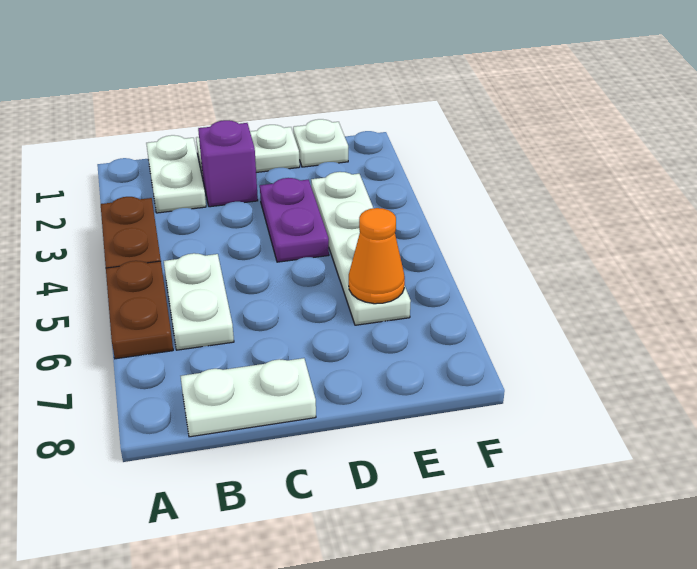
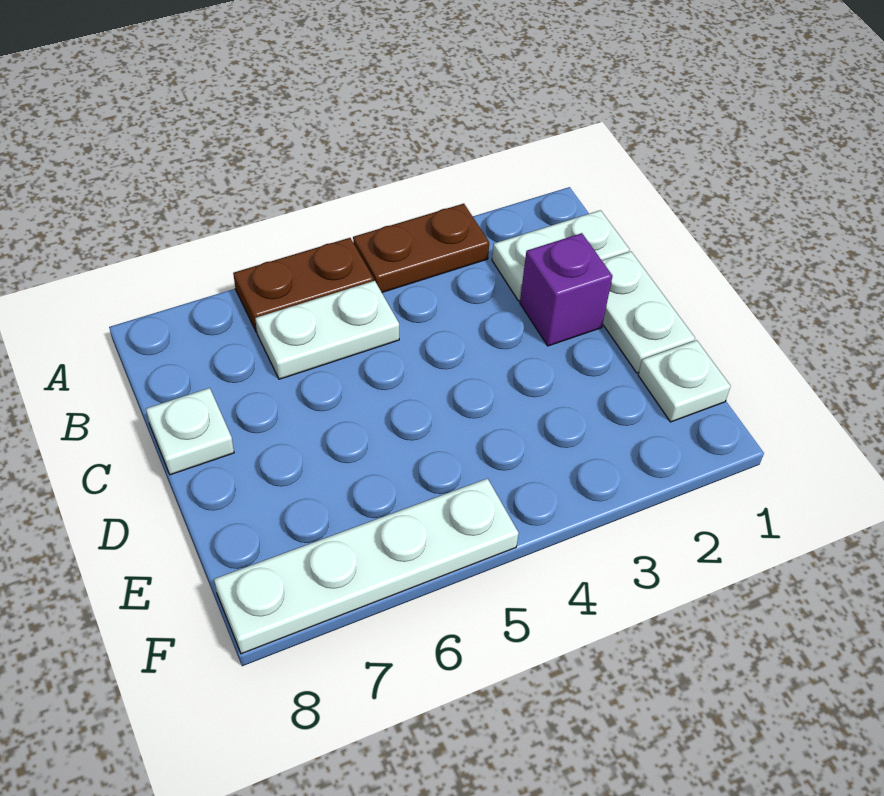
white 1x2 plate [181,358,316,437] -> white 1x1 plate [146,388,234,475]
purple 1x2 plate [260,178,329,262] -> none
white 1x4 plate [311,172,411,325] -> white 1x4 plate moved to [214,479,519,654]
orange 1x1 cone [349,208,405,304] -> none

